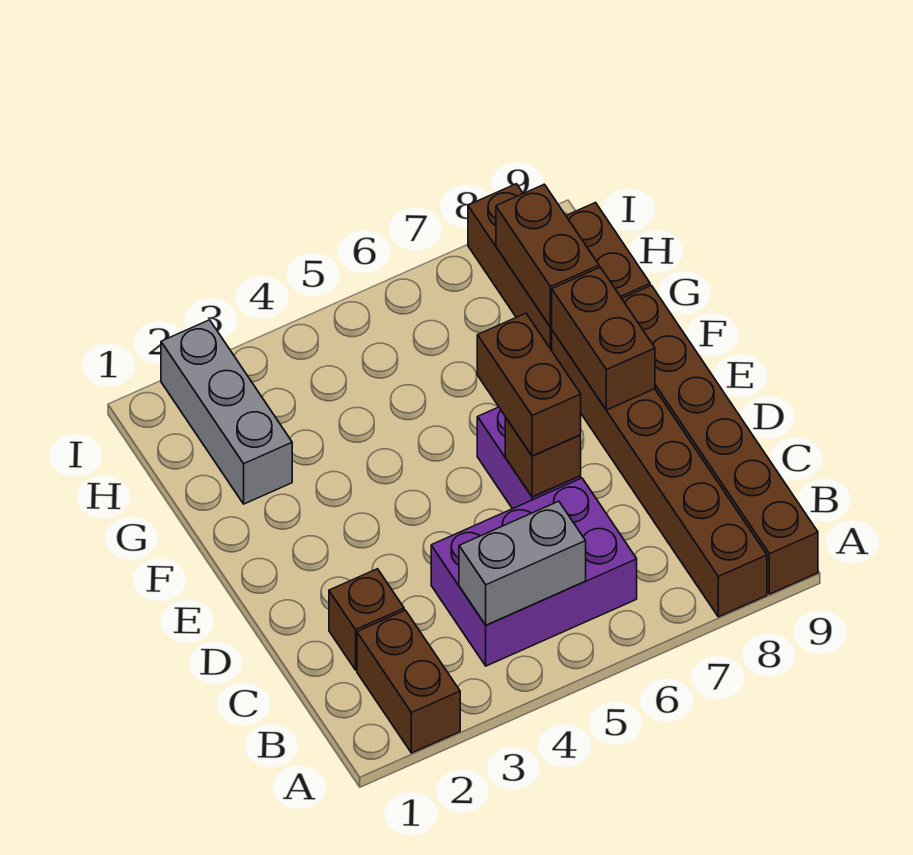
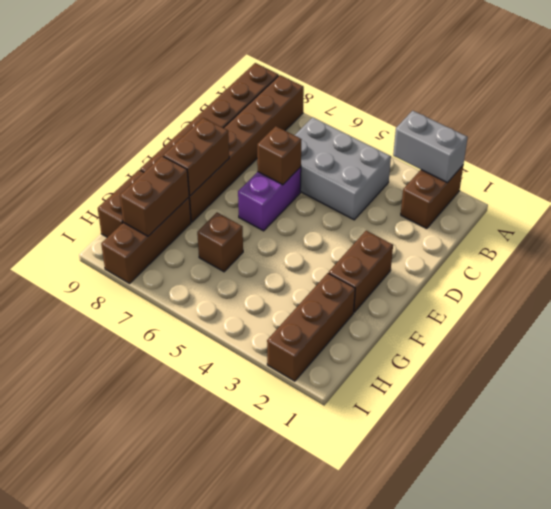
purple 2x3 brick [431,478,637,666] -> grey 2x3 brick [295,117,391,220]
grey 1x2 brick [459,501,586,625] -> grey 1x2 brick moved to [393,111,468,183]
brown 1x1 brick [329,569,404,670] -> brown 1x1 brick moved to [197,213,243,272]
brown 1x2 brick [477,313,581,456] -> brown 1x2 brick moved to [329,231,393,312]
grey 1x3 brick [161,320,292,504] -> brown 1x3 brick [267,273,355,381]

